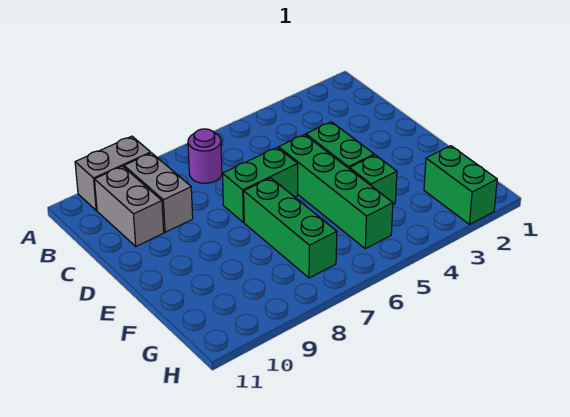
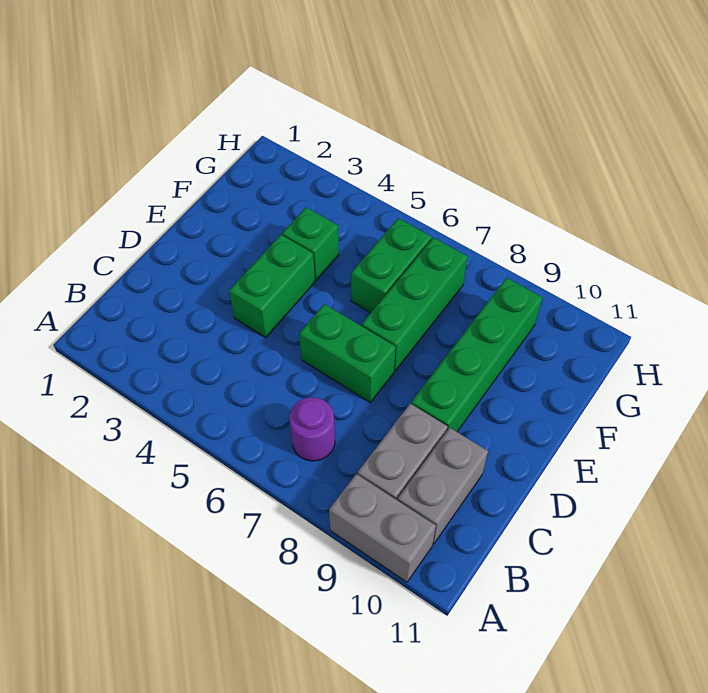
green 1x4 brick [279,135,393,249] -> green 1x4 brick moved to [411,278,542,432]
green 1x2 brick [424,146,497,224] -> green 1x2 brick moved to [351,218,432,313]

